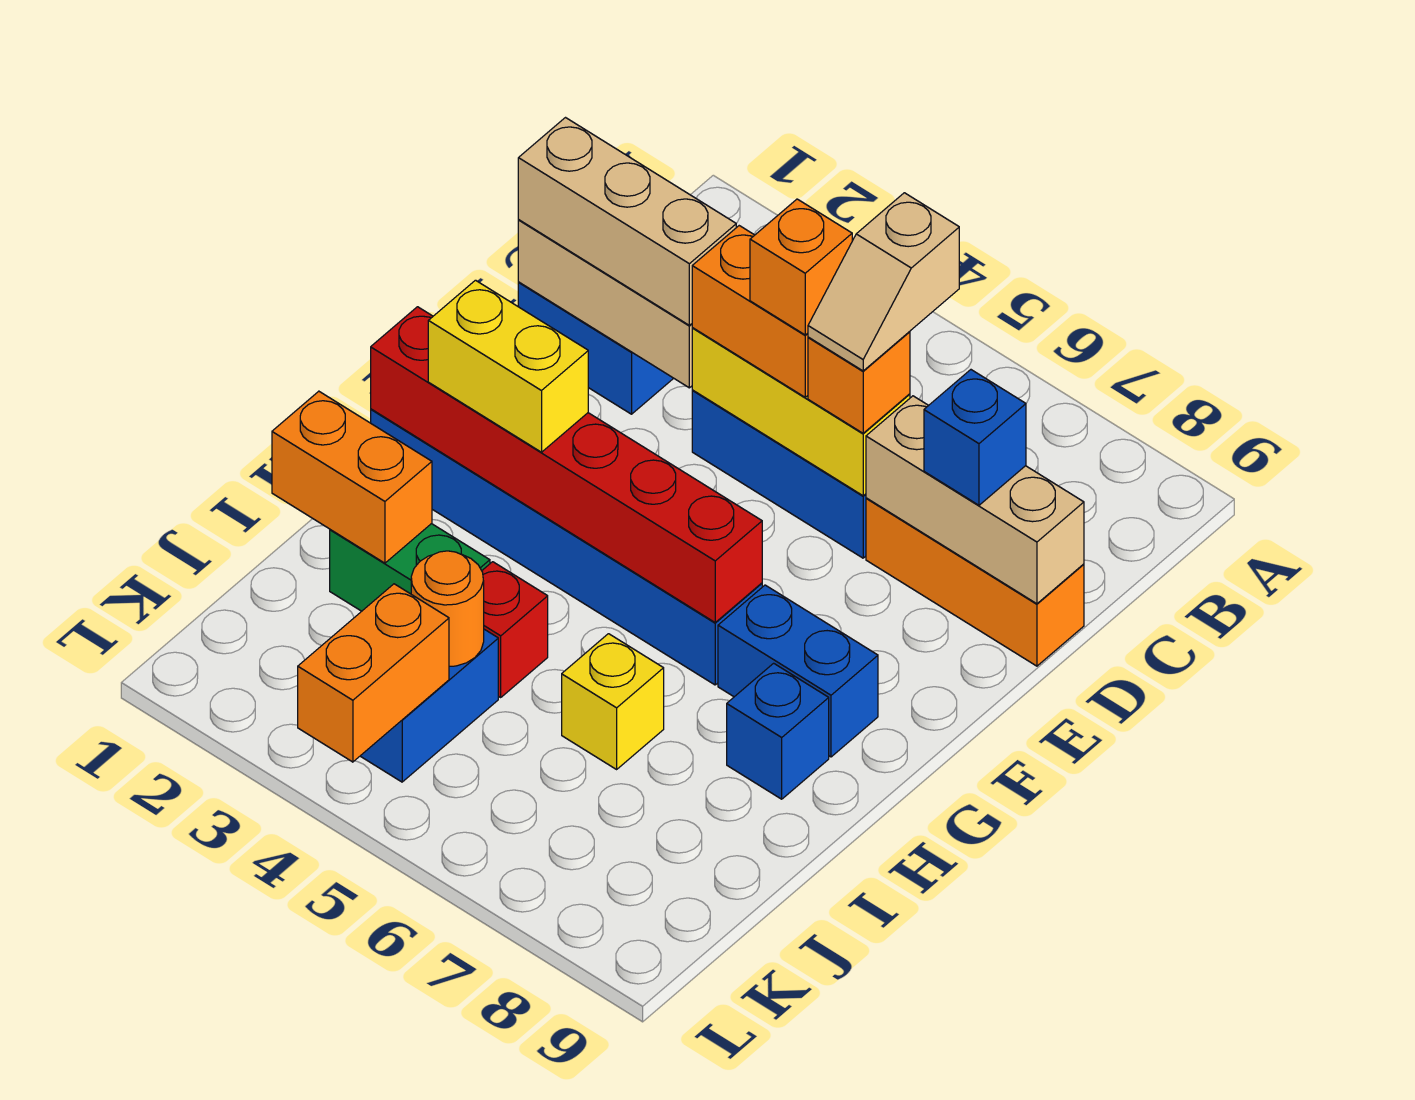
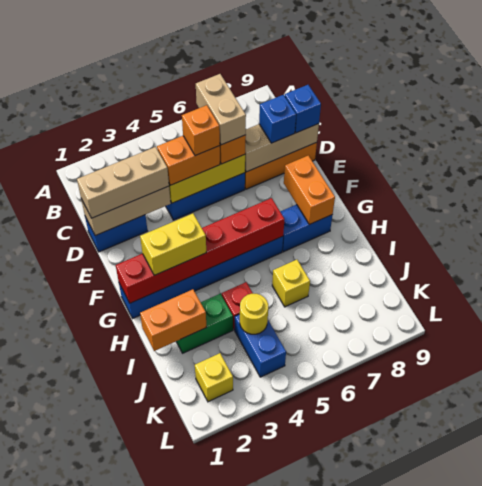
tan 1x2 slope [808,193,959,371] -> tan 1x2 brick [196,74,246,145]
blue 1x1 brick [727,663,829,799] -> blue 1x1 brick moved to [285,85,321,133]
orange 1x1 round brick [411,551,484,666] -> yellow 1x1 round brick [240,294,268,334]
none -> yellow 1x1 brick [195,353,233,402]
orange 1x2 brick [298,584,449,762] -> orange 1x2 brick moved to [284,155,335,225]

